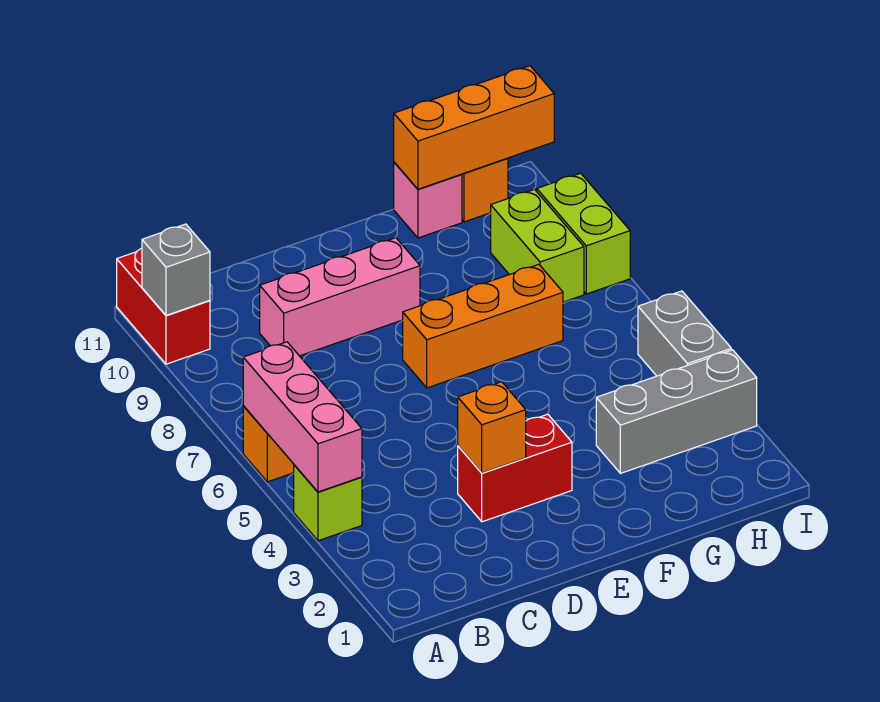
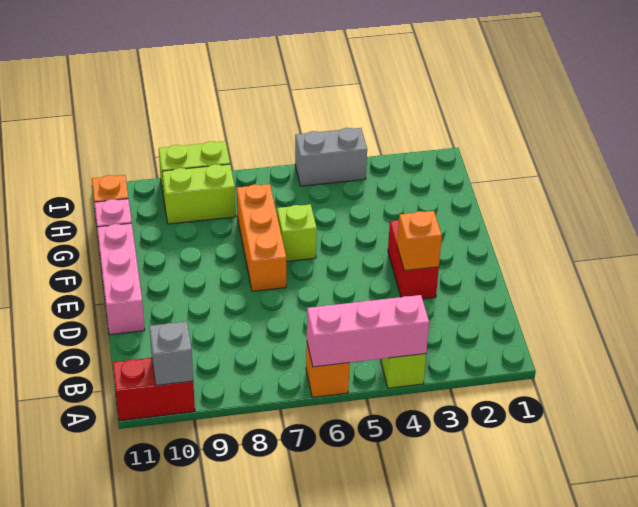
pink 1x3 brick [260,238,420,356] -> pink 1x3 brick moved to [97,223,145,335]
none -> lime 1x1 brick [277,204,317,261]
grey 1x3 brick [596,350,757,473] -> none
orange 1x3 brick [394,66,554,189] -> none

